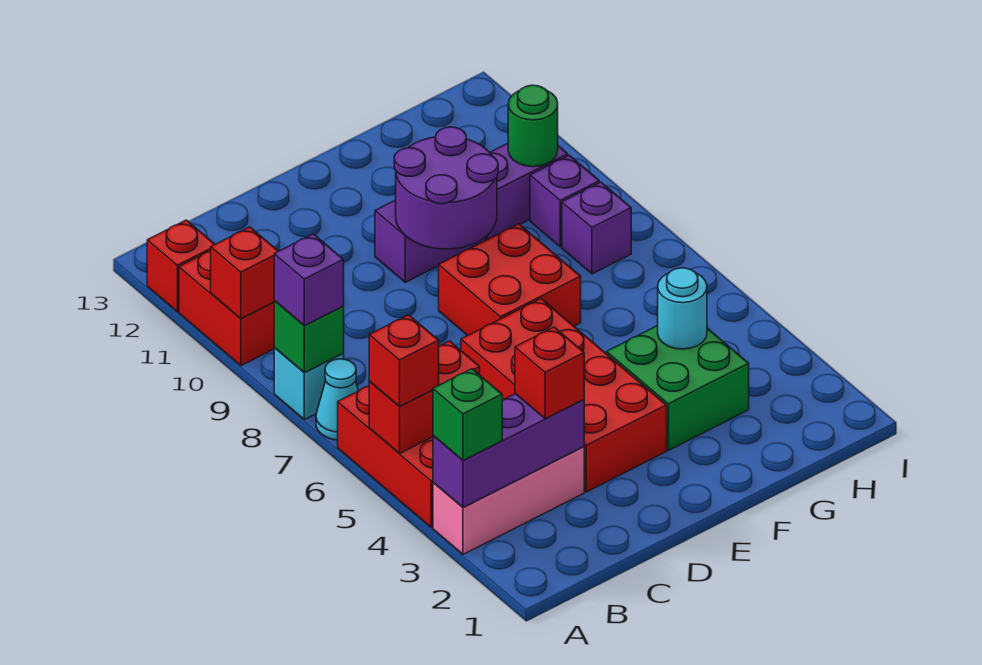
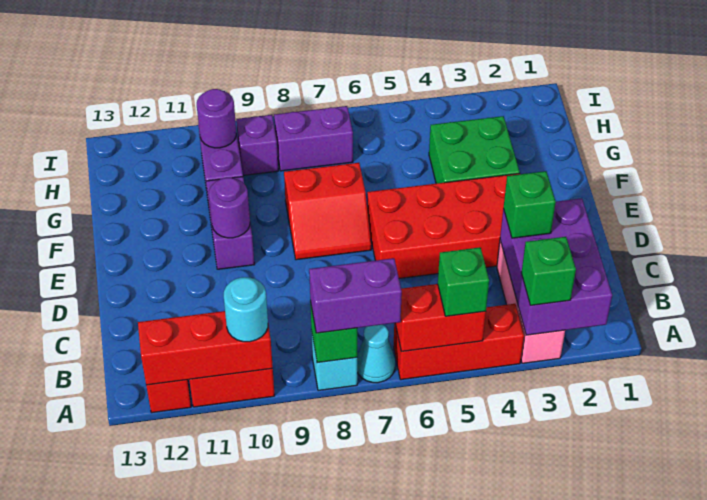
purple 1x3 brick [433,394,584,507] -> purple 2x3 brick [500,198,612,335]
red 1x2 brick [369,341,480,454] -> red 1x2 brick turned to [395,284,486,352]
red 1x1 brick [369,315,439,407] -> green 1x1 brick [438,247,489,316]
purple 1x1 brick [274,234,344,326] -> purple 1x2 brick [309,258,402,333]
red 1x1 brick [211,227,278,319] -> red 1x3 brick [138,311,273,385]
red 1x1 brick [515,327,584,419] -> green 1x1 brick [503,171,556,238]
red 2x2 brick [439,224,581,335] -> red 2x2 slope [284,163,371,260]
purple 2x2 round brick [394,127,498,249] -> purple 1x1 round brick [209,178,250,238]
cyan 1x1 round brick [658,268,707,349] -> cyan 1x1 round brick moved to [224,277,268,342]
purple 1x1 brick [562,182,631,274] -> purple 1x2 brick [274,106,353,171]
green 1x1 round brick [508,85,558,167] -> purple 1x1 round brick [197,89,236,148]

